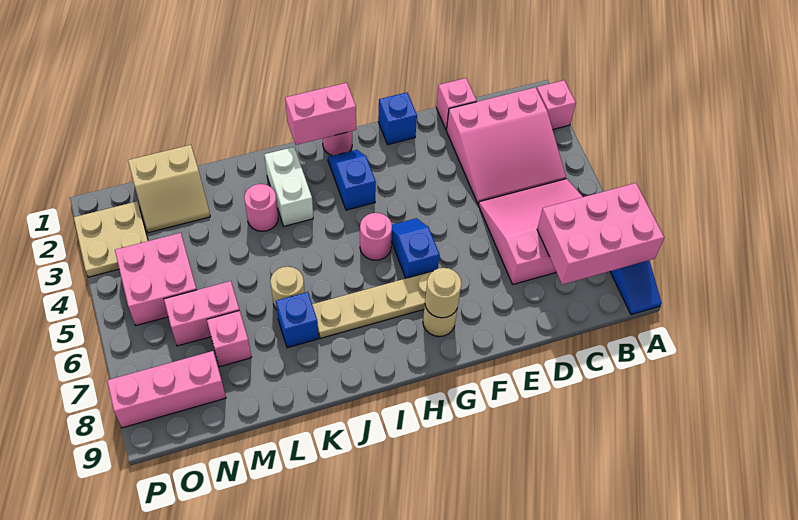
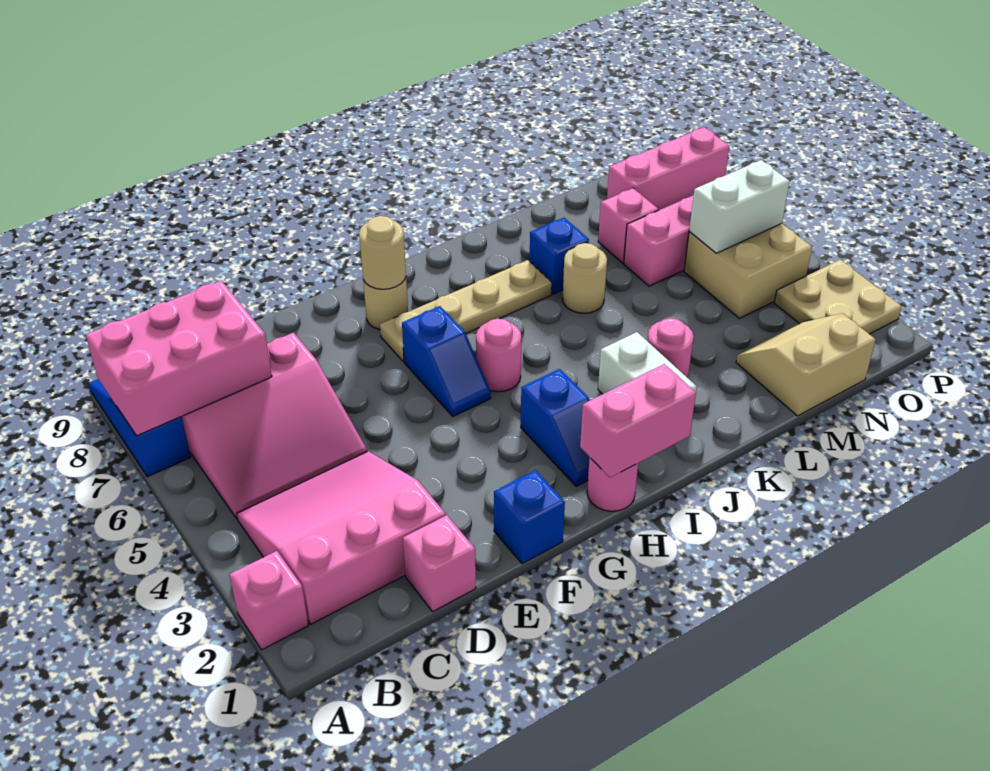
pink 2x2 brick [115,233,197,325] -> tan 2x2 brick [684,223,812,318]
none -> white 1x2 brick [689,160,790,253]

